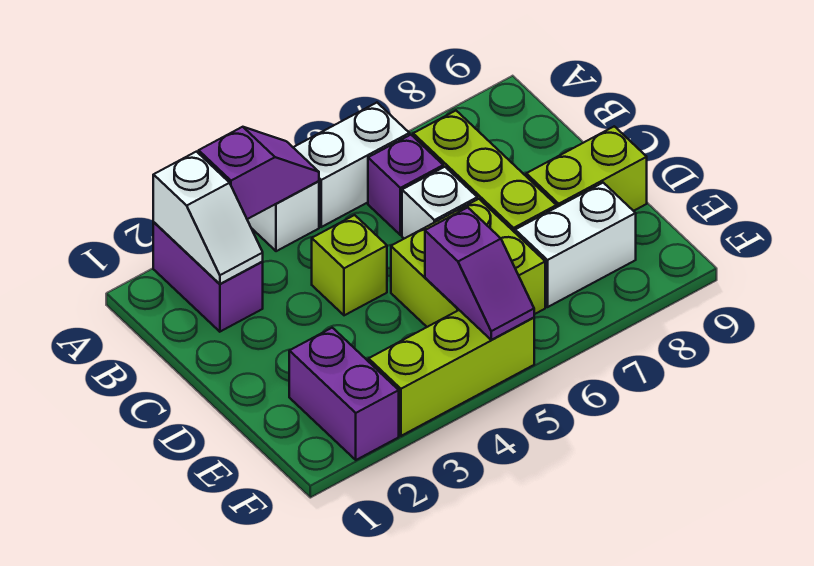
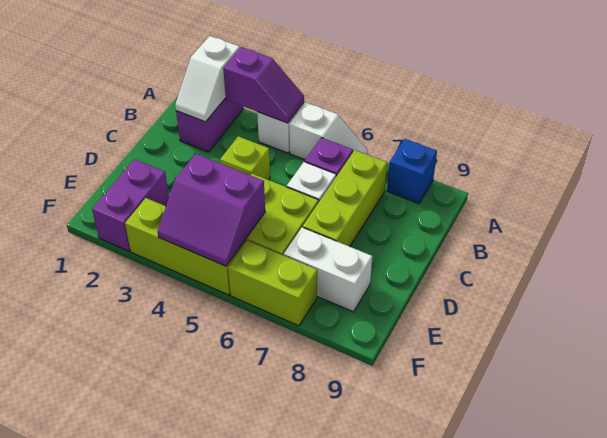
white 1x2 brick [293,103,409,227] -> white 1x2 slope [289,103,368,160]
none -> blue 1x1 brick [387,139,437,204]
lime 1x2 brick [526,126,647,211] -> lime 1x2 brick moved to [228,240,317,326]
purple 1x2 slope [425,207,534,340] -> purple 2x2 slope [158,154,265,266]

